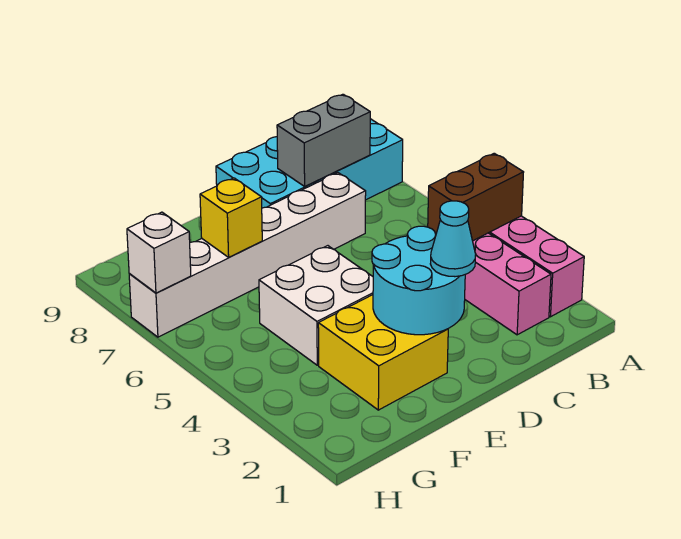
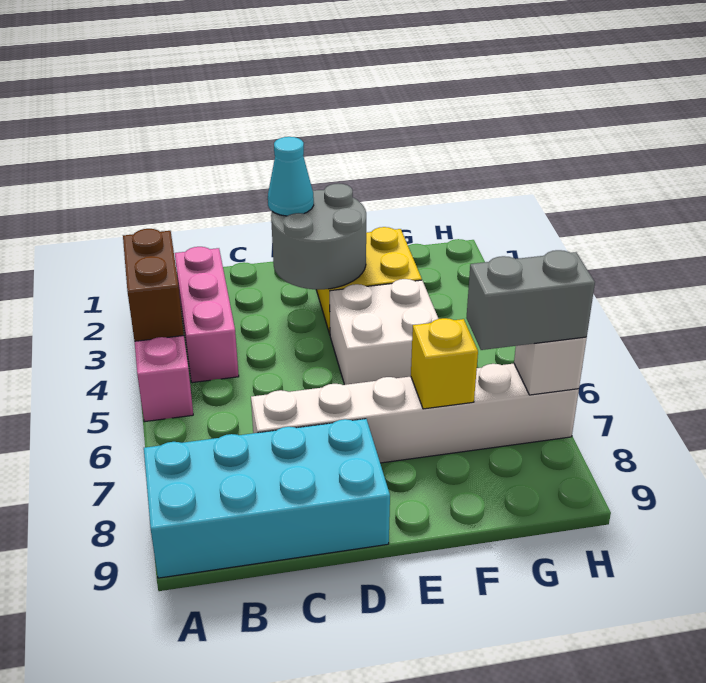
brown 1x2 brick [428,153,524,241] -> brown 1x2 brick turned to [123,229,184,341]
grey 1x2 brick [277,94,370,186] -> grey 1x2 brick moved to [466,250,595,350]
cyan 2x2 round brick [372,226,465,335] -> grey 2x2 round brick [271,183,366,289]

